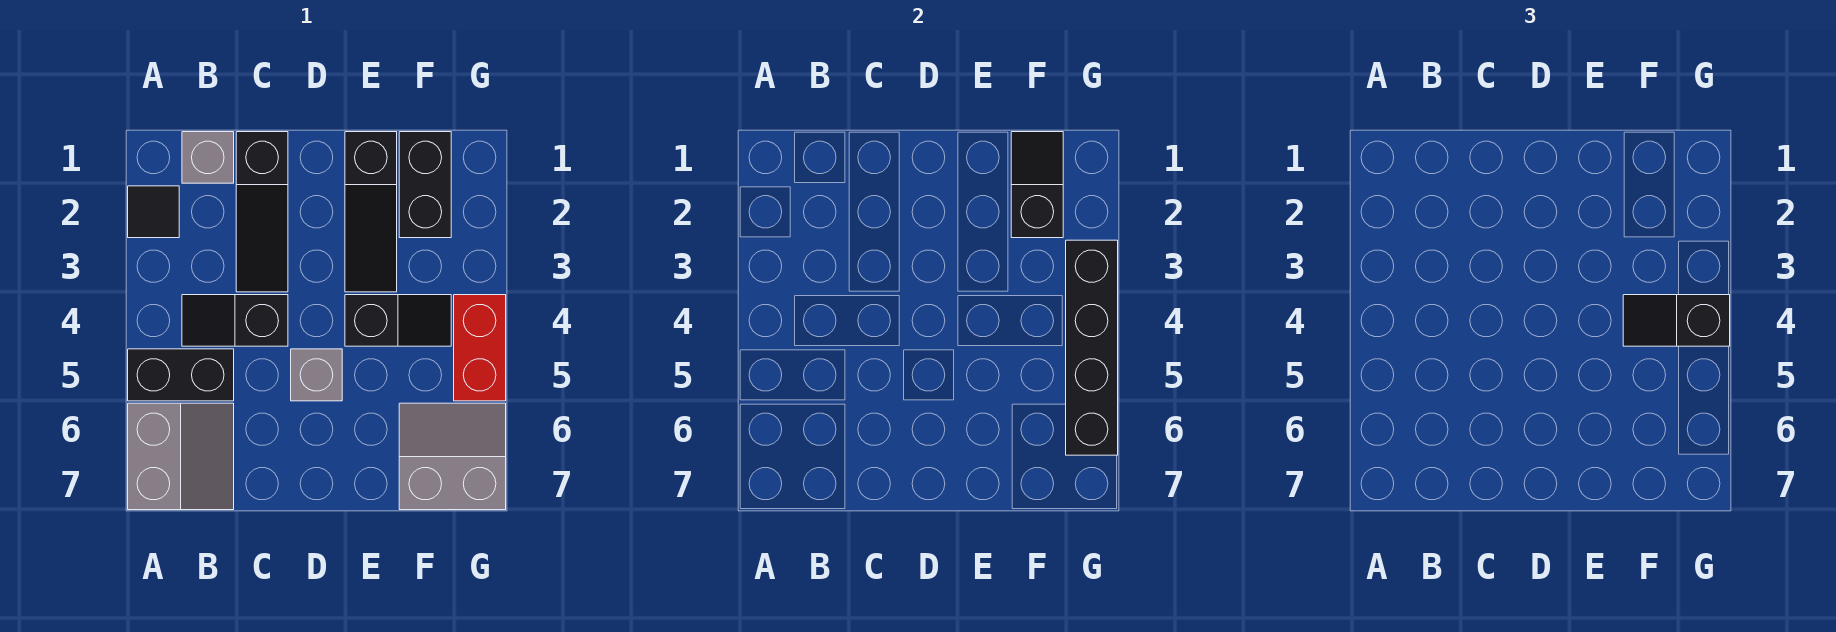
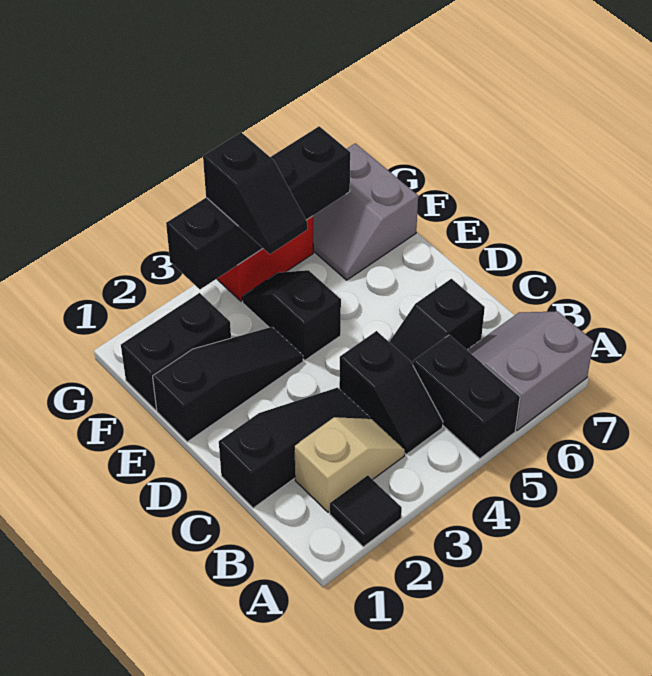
grey 1x1 brick [182,132,234,183] -> none
none -> tan 1x2 slope [294,417,405,512]
grey 1x1 brick [291,349,342,401] -> none
black 1x2 slope [1011,132,1063,238] -> black 1x2 slope moved to [390,279,485,365]

